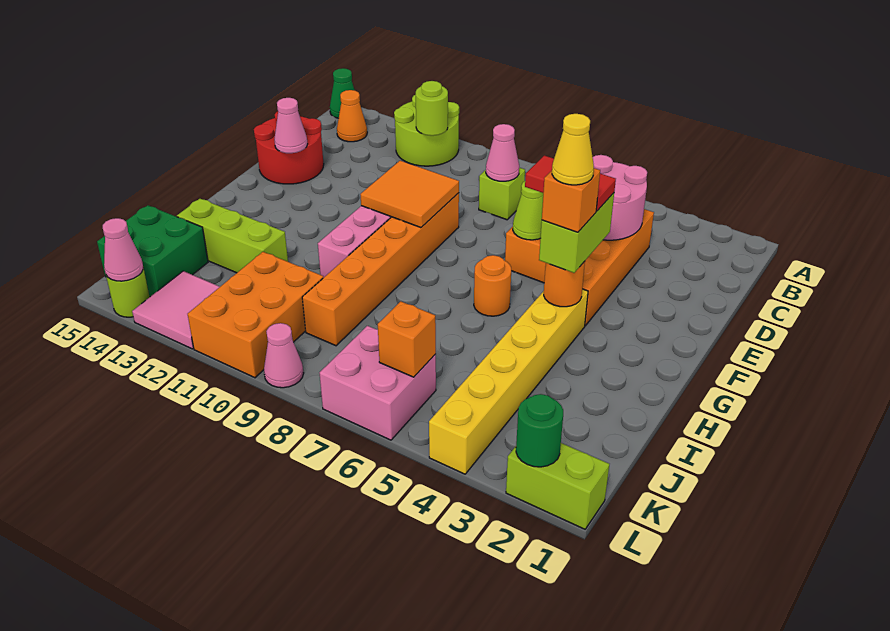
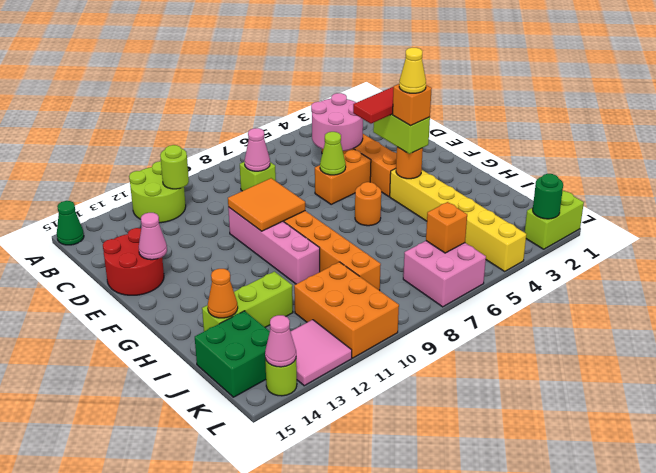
orange 1x1 cone [337,90,367,142] -> orange 1x1 cone moved to [208,269,238,318]
pink 1x1 cone [264,323,304,388] -> none

